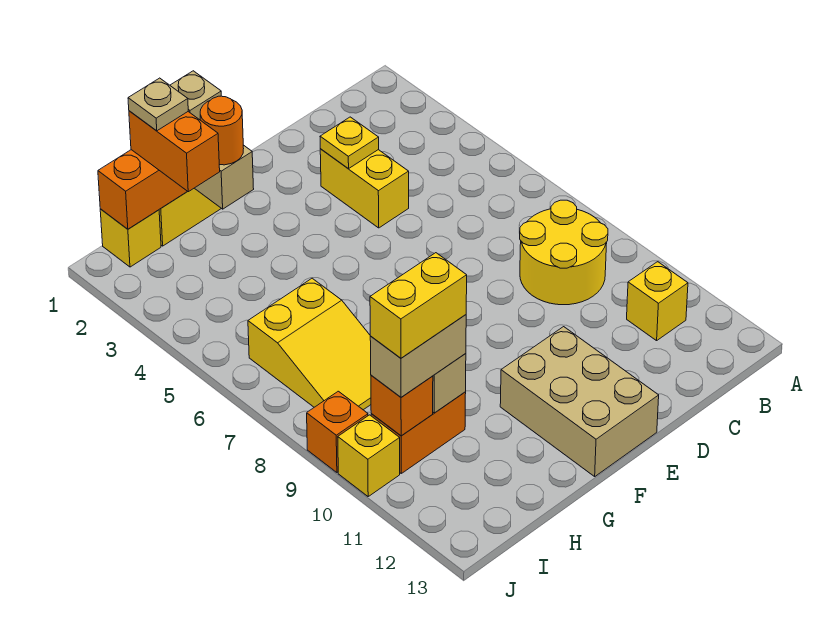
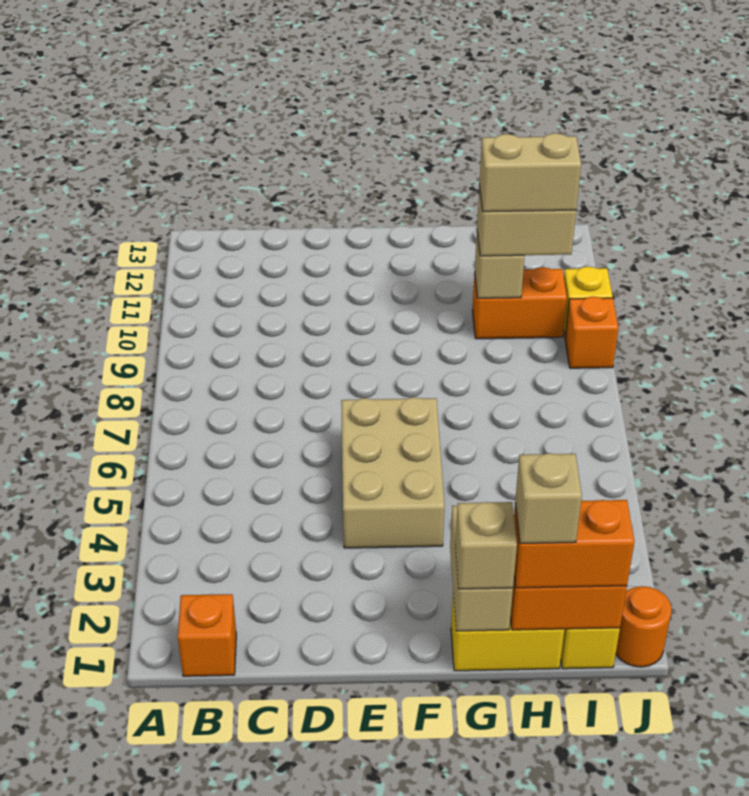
yellow 2x2 round brick [520,200,608,305] -> none
yellow 1x1 brick [627,262,688,341] -> none
yellow 1x2 brick [320,149,409,228] -> none
yellow 1x1 plate [320,117,379,169] -> none
tan 2x3 brick [500,327,659,476] -> tan 2x3 brick moved to [341,397,444,548]
orange 1x1 round brick [200,96,244,165] -> orange 1x1 round brick moved to [616,586,671,667]
orange 1x2 brick [129,111,220,192] -> orange 1x2 brick turned to [514,500,634,588]
tan 1x1 plate [128,78,188,131] -> tan 1x1 brick [515,453,582,543]
yellow 2x3 slope [248,278,371,410] -> none
yellow 1x2 brick [370,253,467,358] -> tan 1x2 brick [479,133,581,212]
orange 1x1 brick [371,375,433,436] -> orange 1x1 brick moved to [178,594,236,676]

